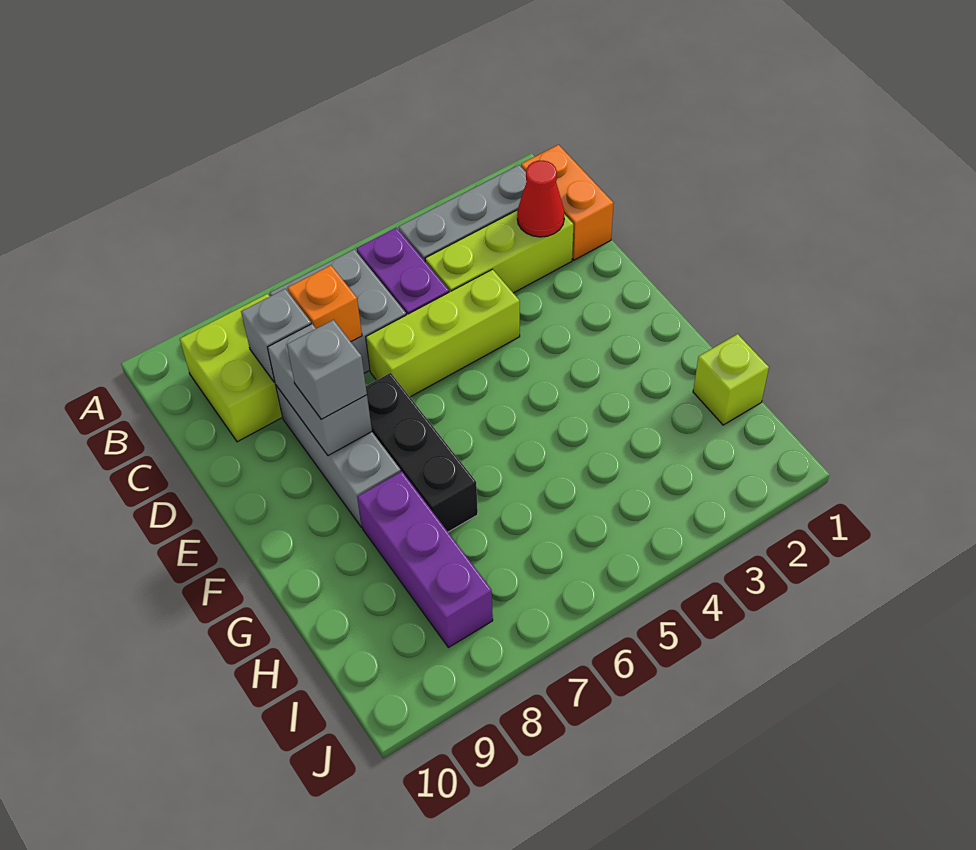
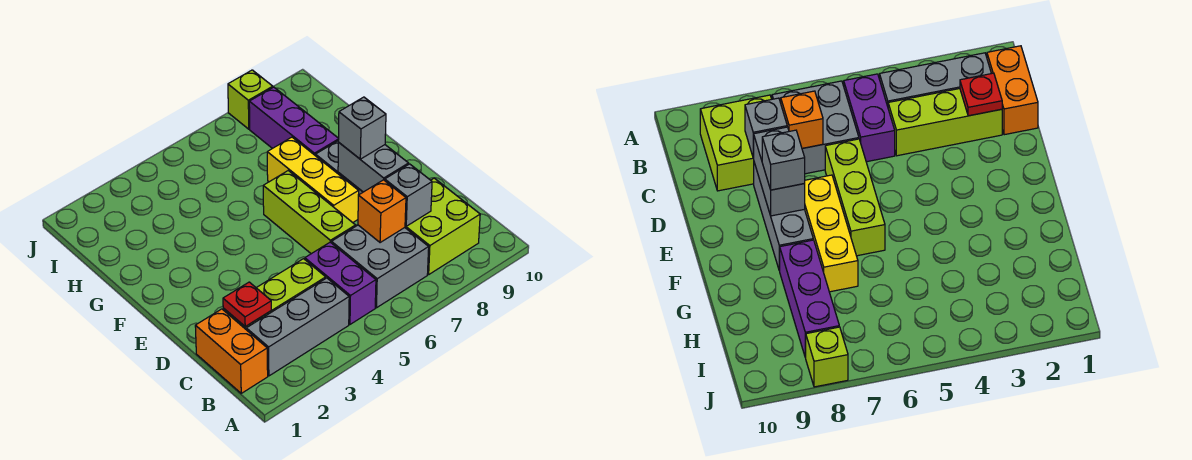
red 1x1 cone [517,160,564,237] -> red 1x1 plate [223,282,271,327]
lime 1x3 brick [366,269,520,397] -> lime 1x3 brick turned to [263,171,356,254]
black 1x3 brick [366,373,478,532] -> yellow 1x3 brick [267,137,359,223]
lime 1x1 brick [693,334,769,425] -> lime 1x1 brick moved to [228,70,273,129]

